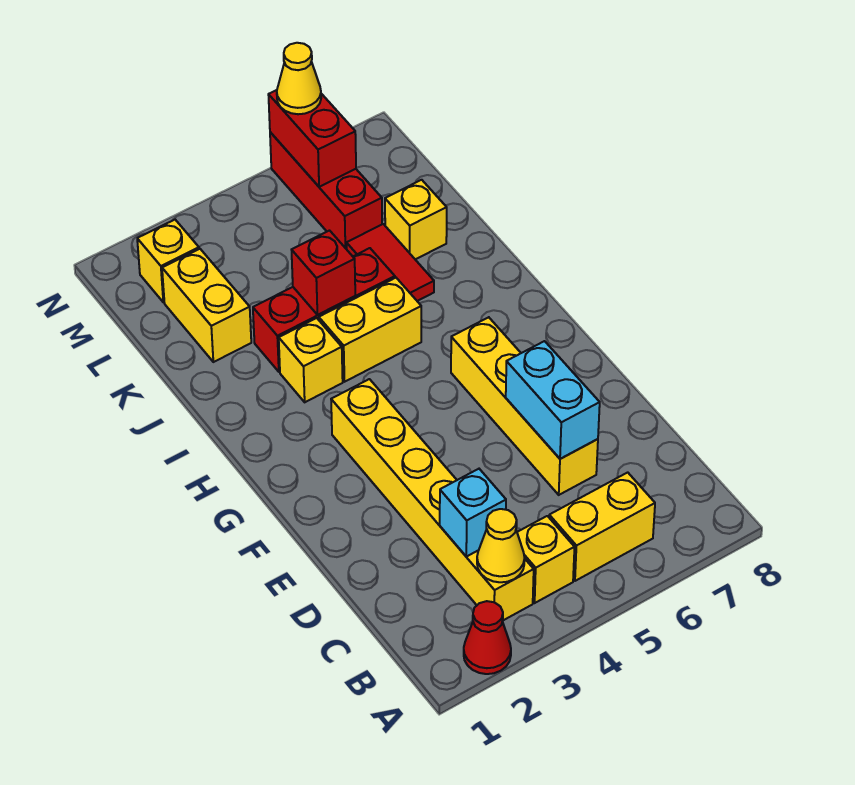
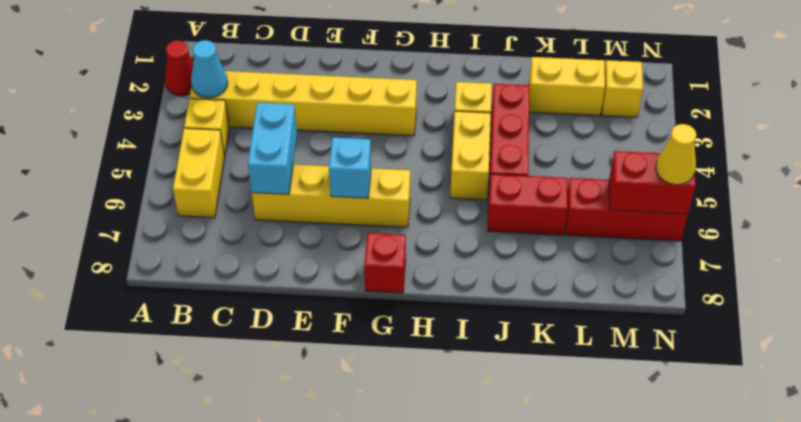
yellow 1x1 cone [477,509,525,582] -> cyan 1x1 cone [191,40,228,98]
cyan 1x1 brick [440,469,506,557] -> cyan 1x1 brick moved to [329,138,371,198]
cyan 1x2 brick [506,341,600,459] -> cyan 1x2 brick turned to [248,103,297,194]
red 1x1 brick [292,231,355,315] -> red 1x1 brick moved to [364,233,406,293]
red 1x2 tile [347,224,434,301] -> red 1x2 brick [488,174,568,235]
yellow 1x1 brick [385,180,447,259] -> none

